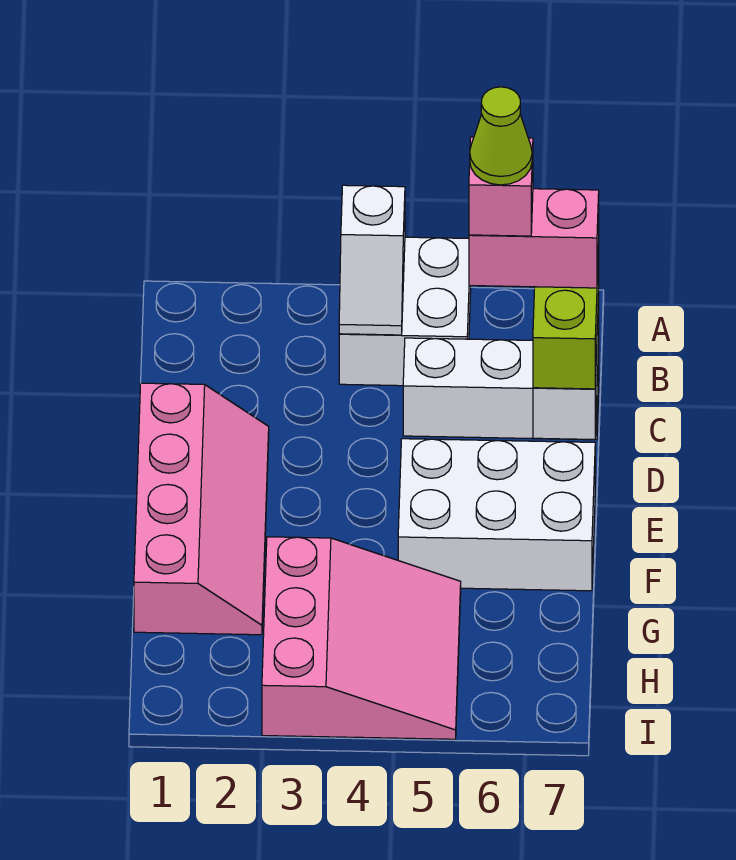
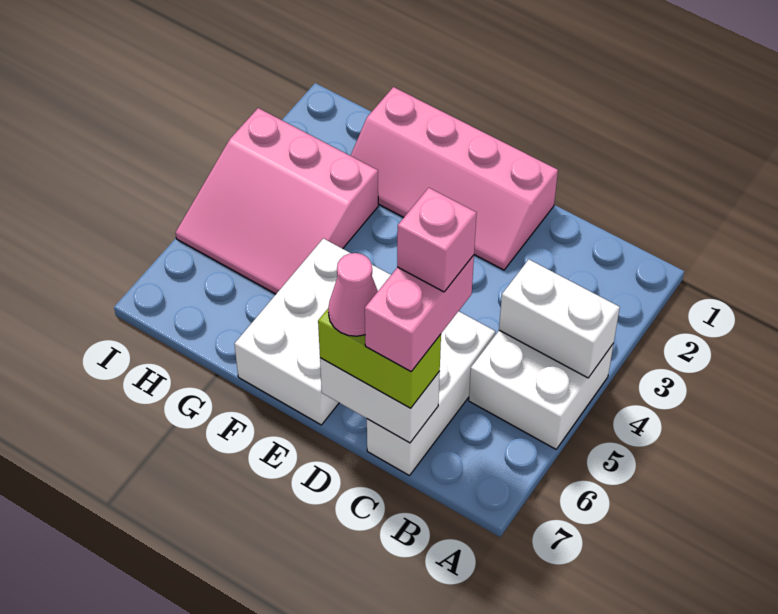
white 1x2 slope [339,185,405,335] -> white 1x2 brick [499,260,620,378]
lime 1x1 cone [470,87,532,185] -> none
none -> pink 1x1 cone [328,253,378,336]

